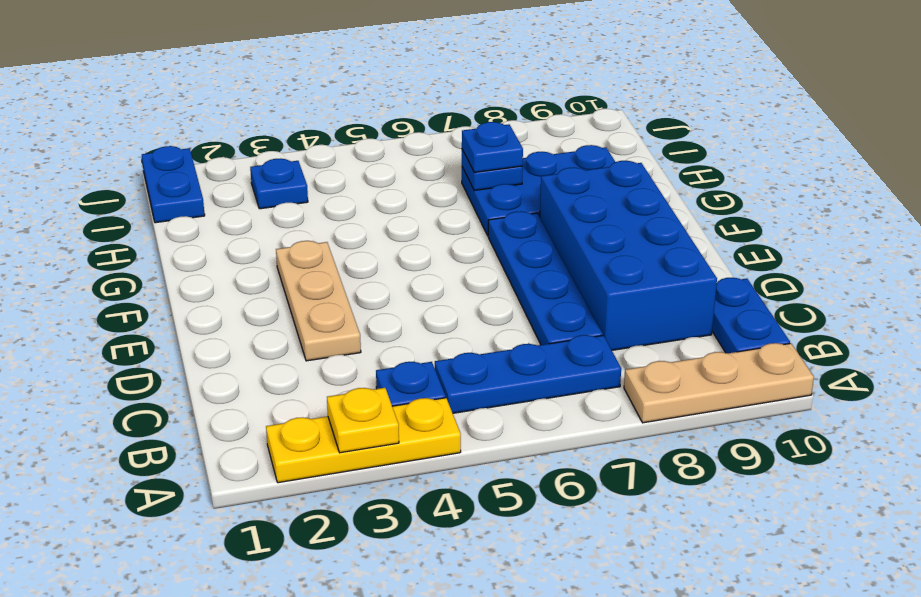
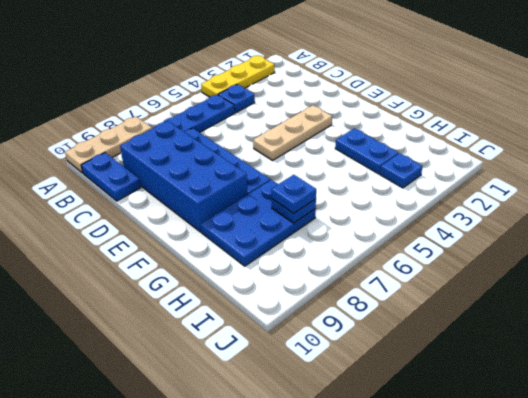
yellow 1x1 plate [327,388,399,453] -> none
tan 1x3 plate [276,241,361,361] -> tan 1x3 plate turned to [253,105,332,160]
blue 1x2 plate [142,146,205,223] -> blue 1x2 plate moved to [335,128,398,174]

